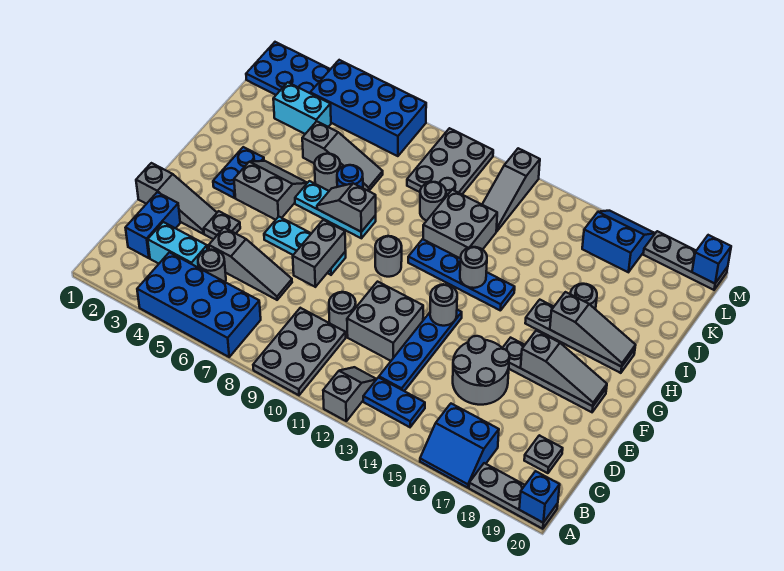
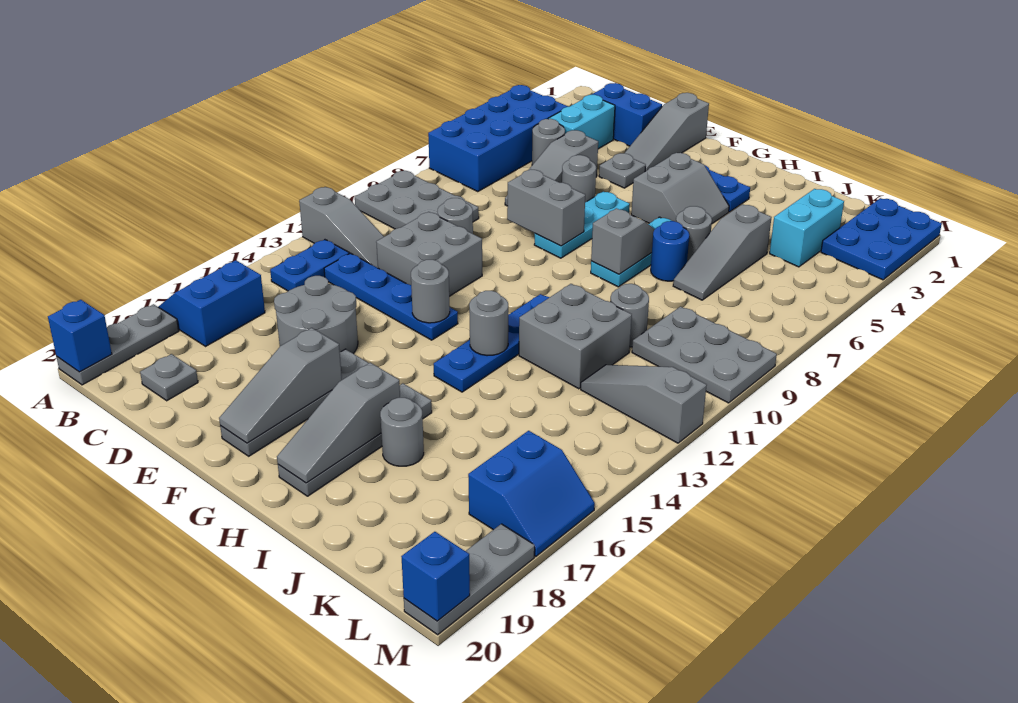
grey 1x2 slope [323,367,376,421] -> grey 1x3 slope [299,187,384,268]
grey 1x1 round brick [375,236,402,277] -> grey 1x1 round brick moved to [562,155,596,202]
blue 2x4 brick [310,60,426,156] -> none

